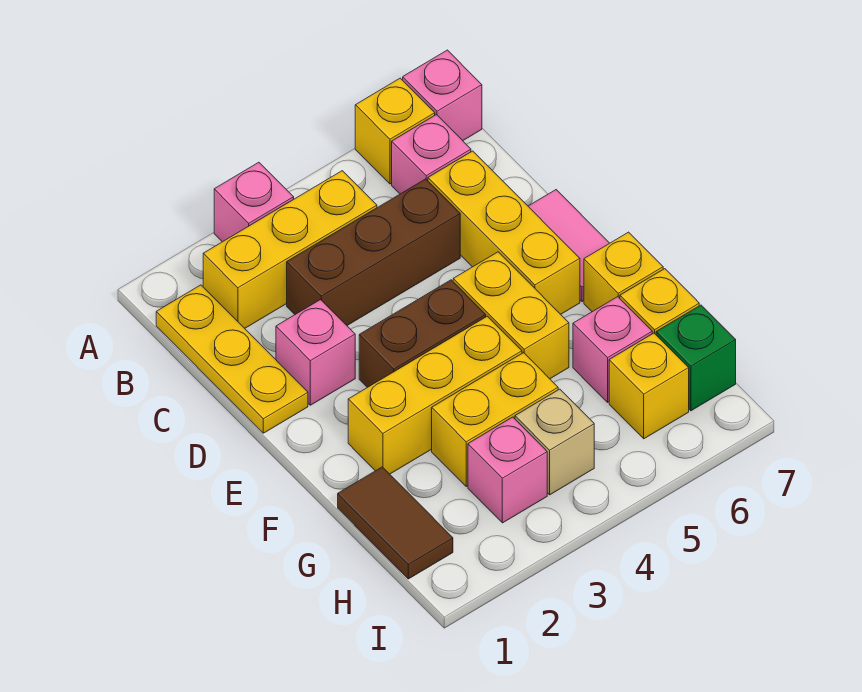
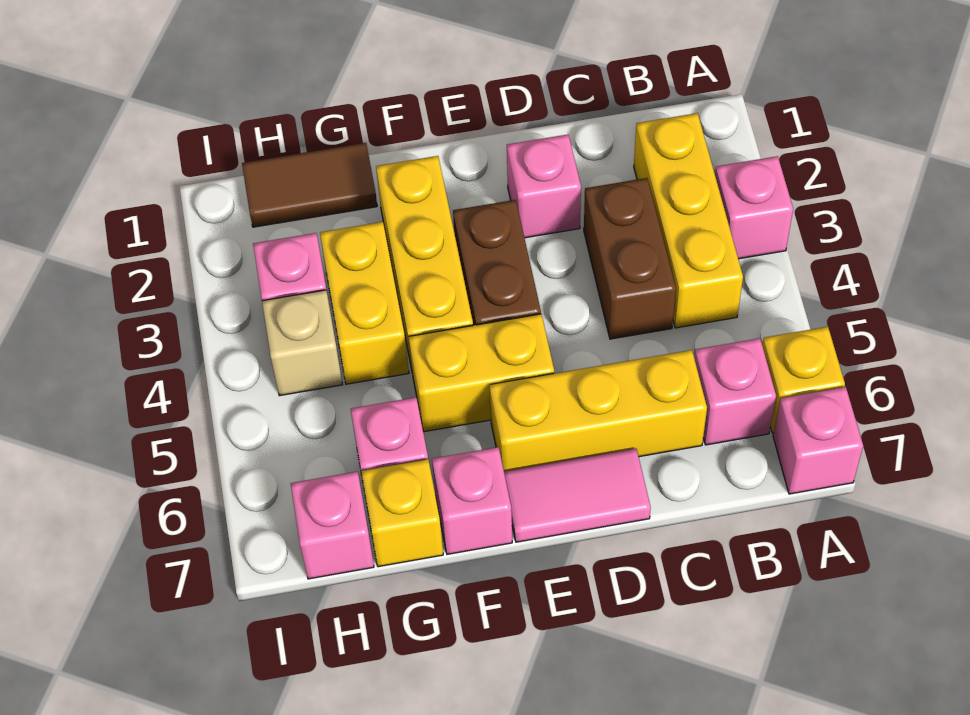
yellow 1x3 plate [156,285,308,433] -> none
brown 1x3 brick [287,179,460,325] -> brown 1x2 brick [584,178,676,339]
yellow 1x1 brick [584,232,663,312] -> pink 1x1 brick [432,447,512,554]
yellow 1x1 brick [609,333,689,439] -> none
green 1x1 brick [656,305,736,411] -> pink 1x1 brick [290,472,374,579]

